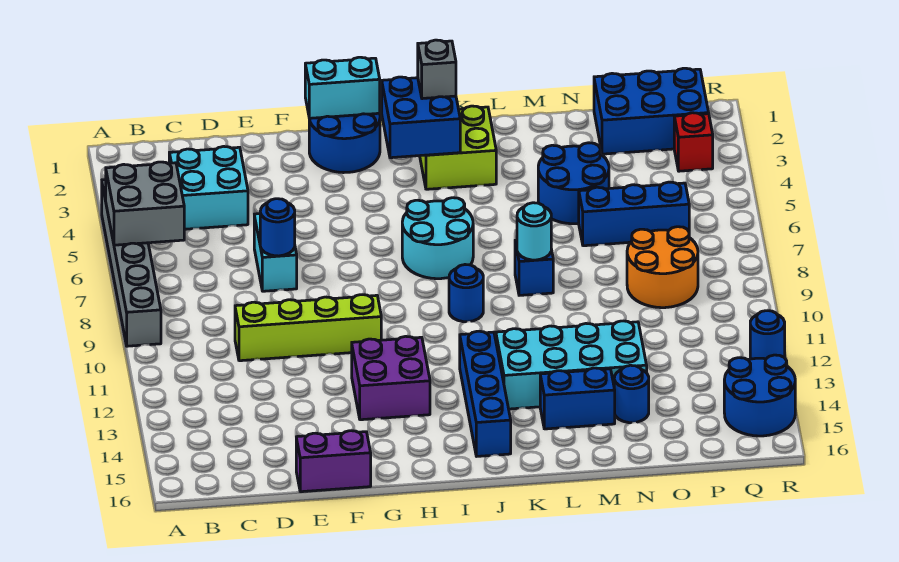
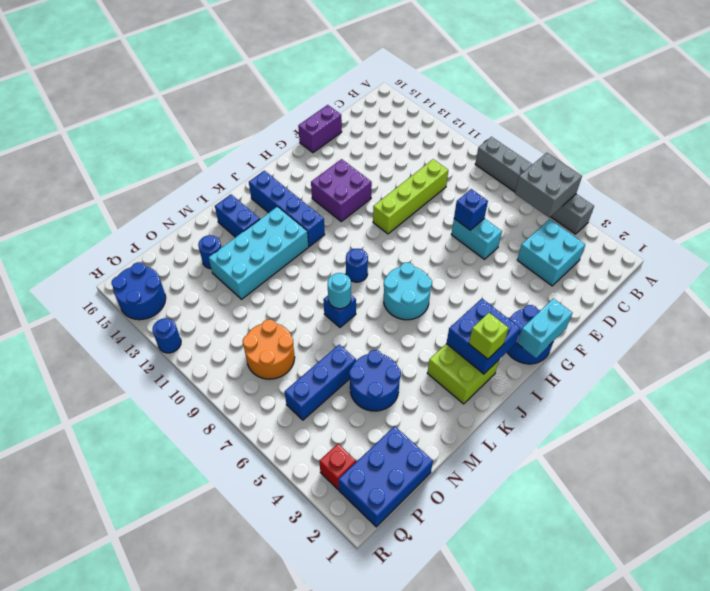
blue 1x1 round brick [260,199,295,256] -> blue 1x1 brick [454,189,488,230]
grey 1x1 brick [418,40,456,99] -> lime 1x1 brick [469,313,509,359]
blue 1x2 brick [540,368,615,429] -> blue 1x2 brick turned to [215,195,260,237]

